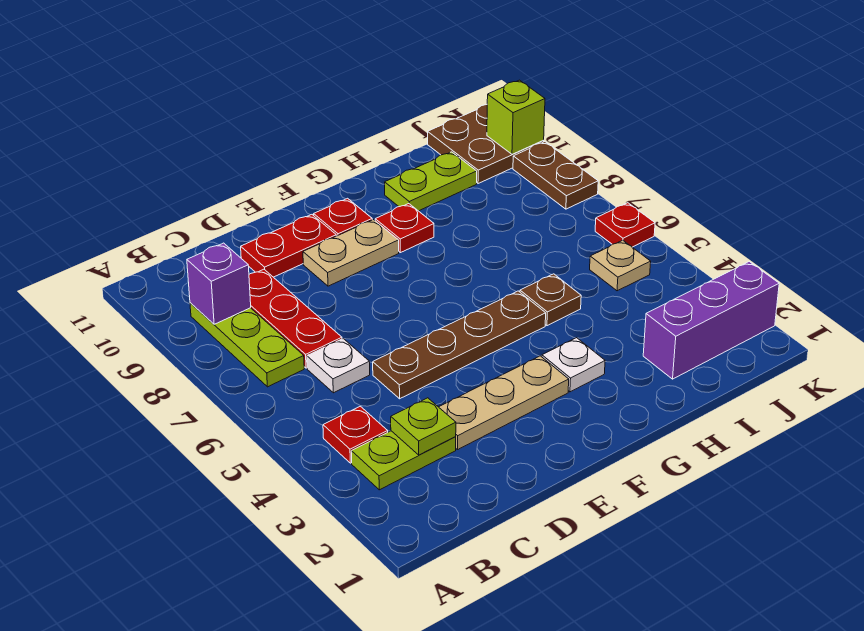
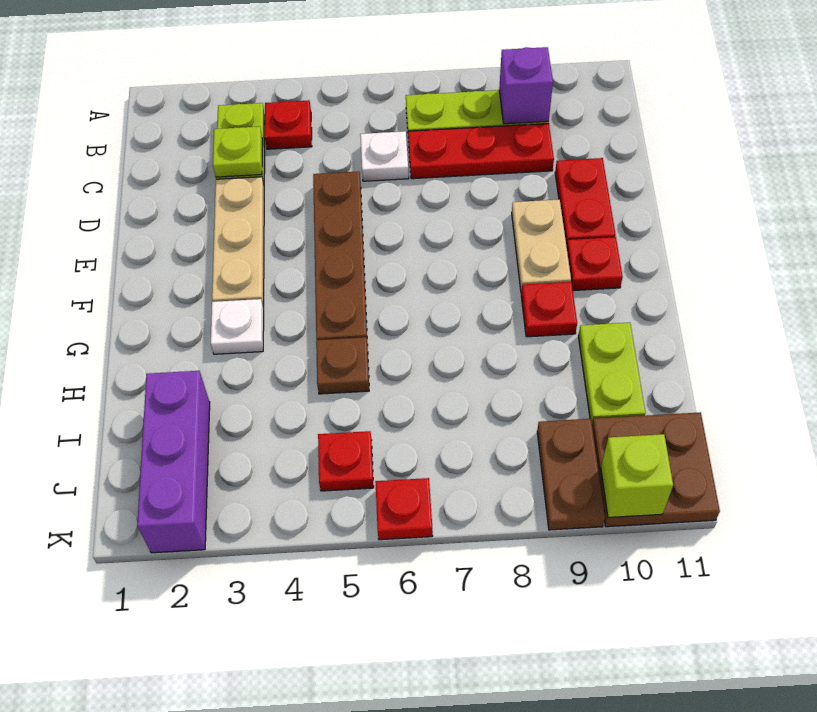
tan 1x1 plate [590,240,651,291] -> red 1x1 plate [318,431,374,491]
brown 1x2 plate [513,142,598,209] -> brown 1x2 plate turned to [537,419,605,530]

